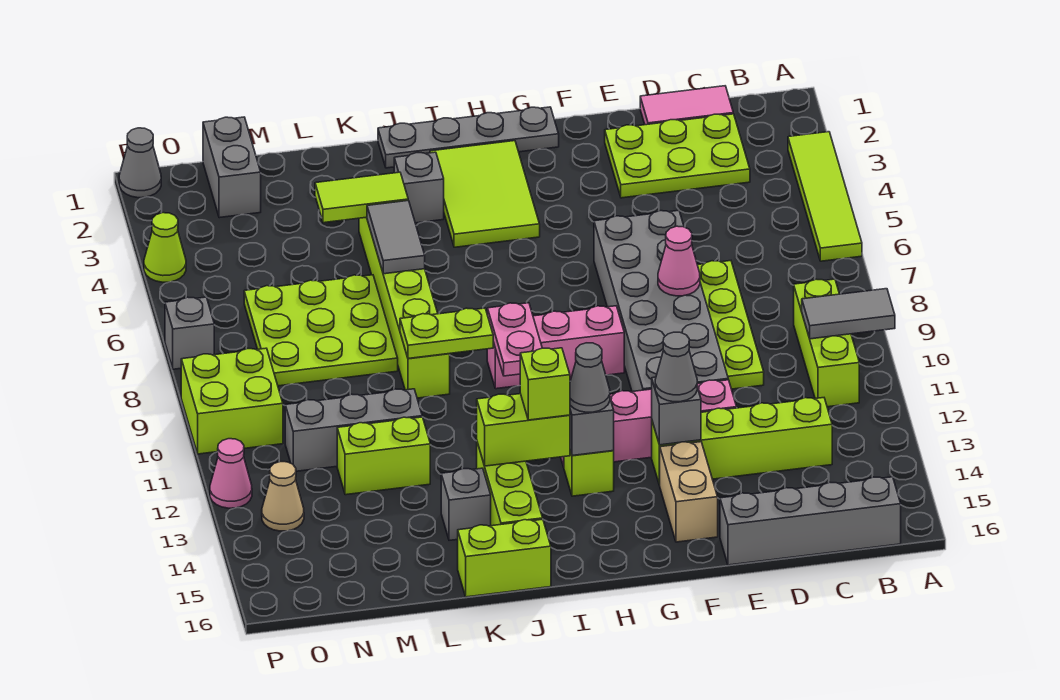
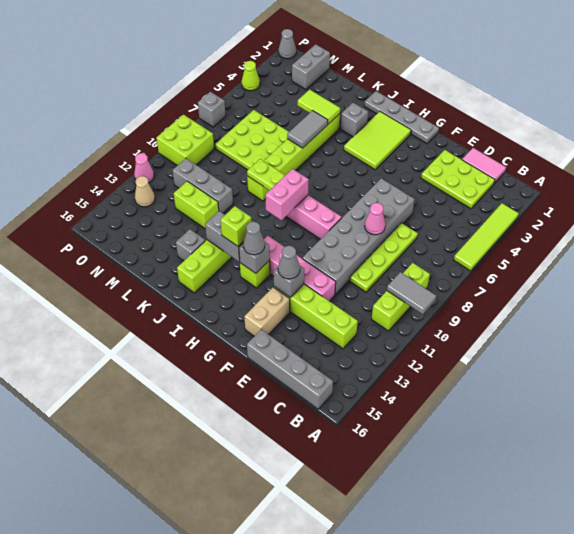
pink 1x2 plate [487,303,542,376] -> pink 1x2 brick [265,169,309,220]
lime 1x2 brick [477,394,570,466] -> grey 1x2 brick [205,211,243,262]
lime 1x2 brick [458,519,551,597] -> none

